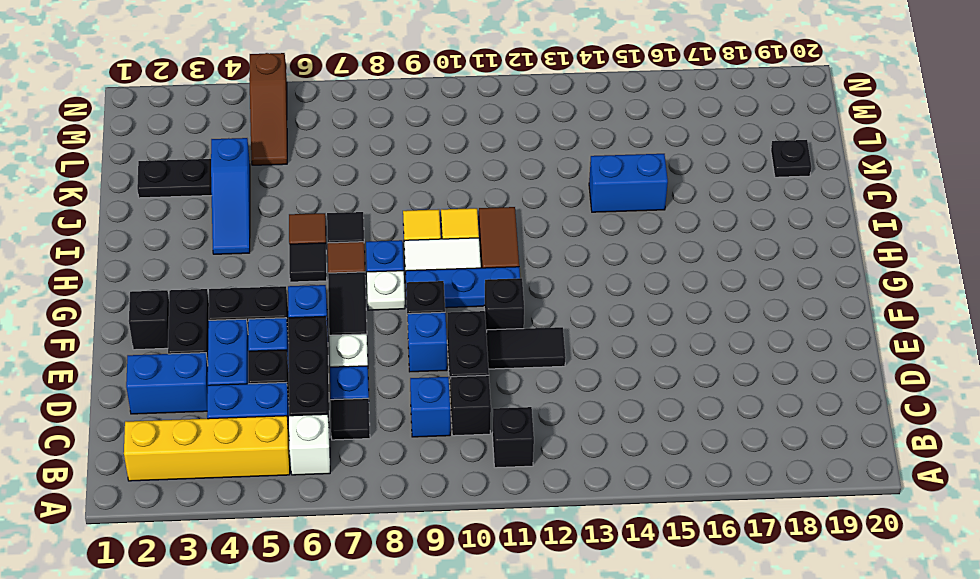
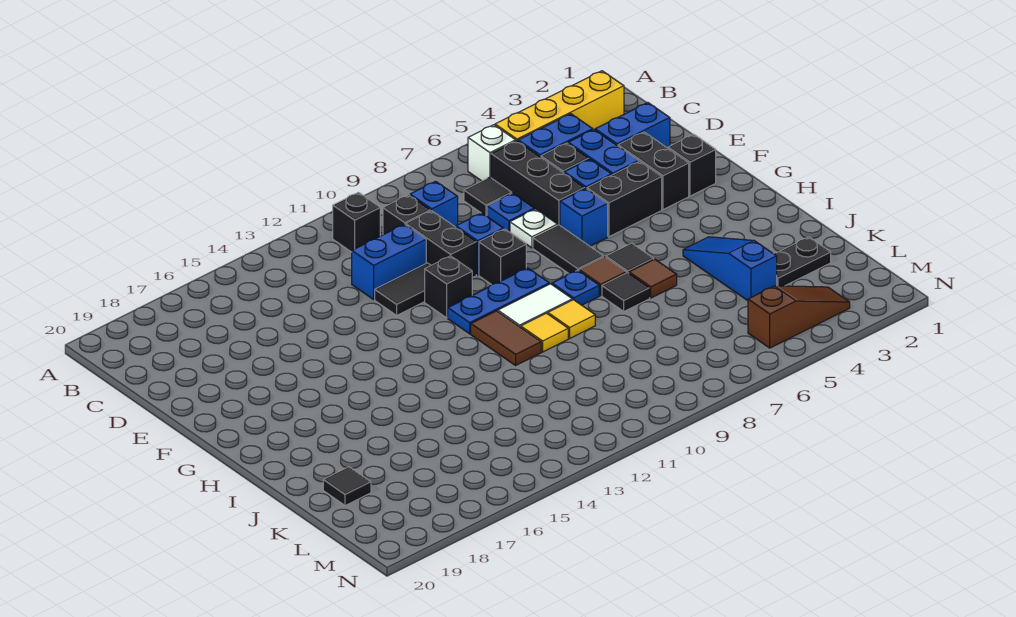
white 1x1 plate [367,271,405,310] -> none
blue 1x2 brick [589,154,668,212] -> blue 1x2 brick moved to [352,224,426,299]
black 1x1 plate [771,140,812,177] -> black 1x1 tile [323,467,371,506]
brown 1x3 slope [249,53,287,165] -> brown 1x3 slope turned to [748,286,850,348]

